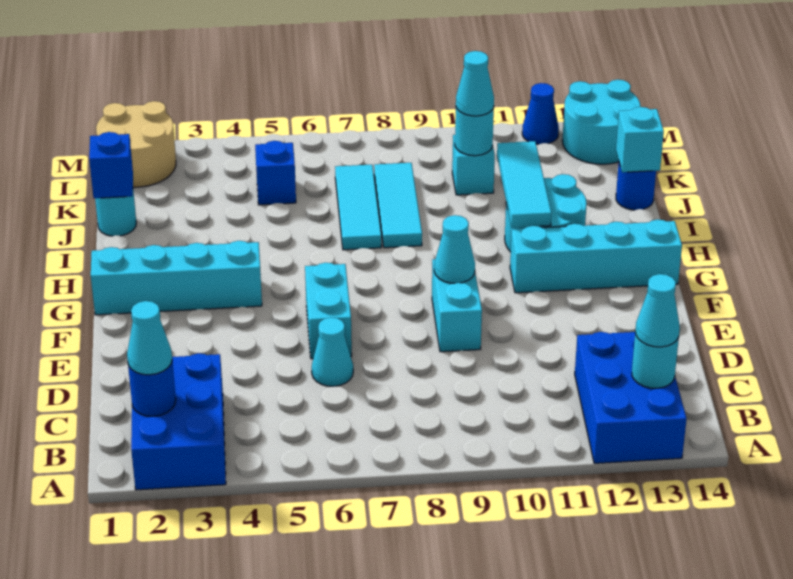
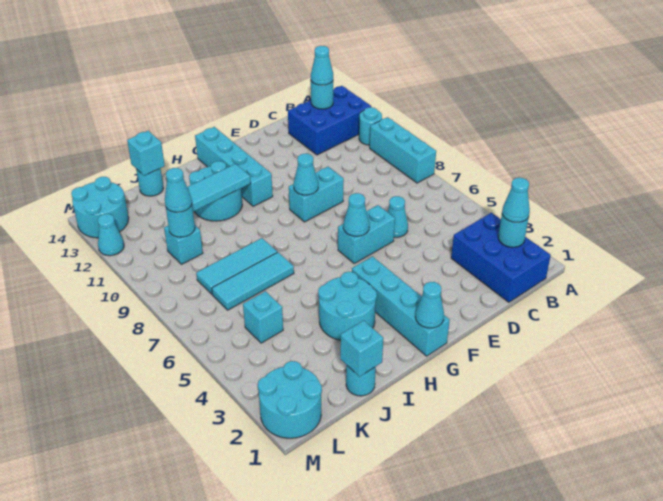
blue 2x3 brick [131,353,226,490] -> blue 2x3 brick turned to [451,213,551,302]
none -> cyan 1x3 brick [370,117,436,183]
none -> cyan 1x1 round brick [359,107,382,145]
blue 1x1 round brick [128,362,176,416] -> cyan 1x1 round brick [498,215,529,247]
none -> cyan 1x1 cone [343,193,369,236]
none -> cyan 1x1 cone [415,282,444,328]
none -> cyan 2x2 round brick [318,272,377,340]
blue 1x1 brick [89,132,133,198] -> cyan 1x1 brick [340,320,383,377]
blue 1x1 round brick [616,163,656,210] -> cyan 1x1 round brick [136,168,163,196]
blue 1x1 brick [255,141,296,205] -> cyan 1x1 brick [243,291,283,343]
tan 2x2 round brick [96,101,176,187] -> cyan 2x2 round brick [258,361,322,438]
blue 1x1 cone [522,83,559,144] -> cyan 1x1 cone [98,214,124,256]

